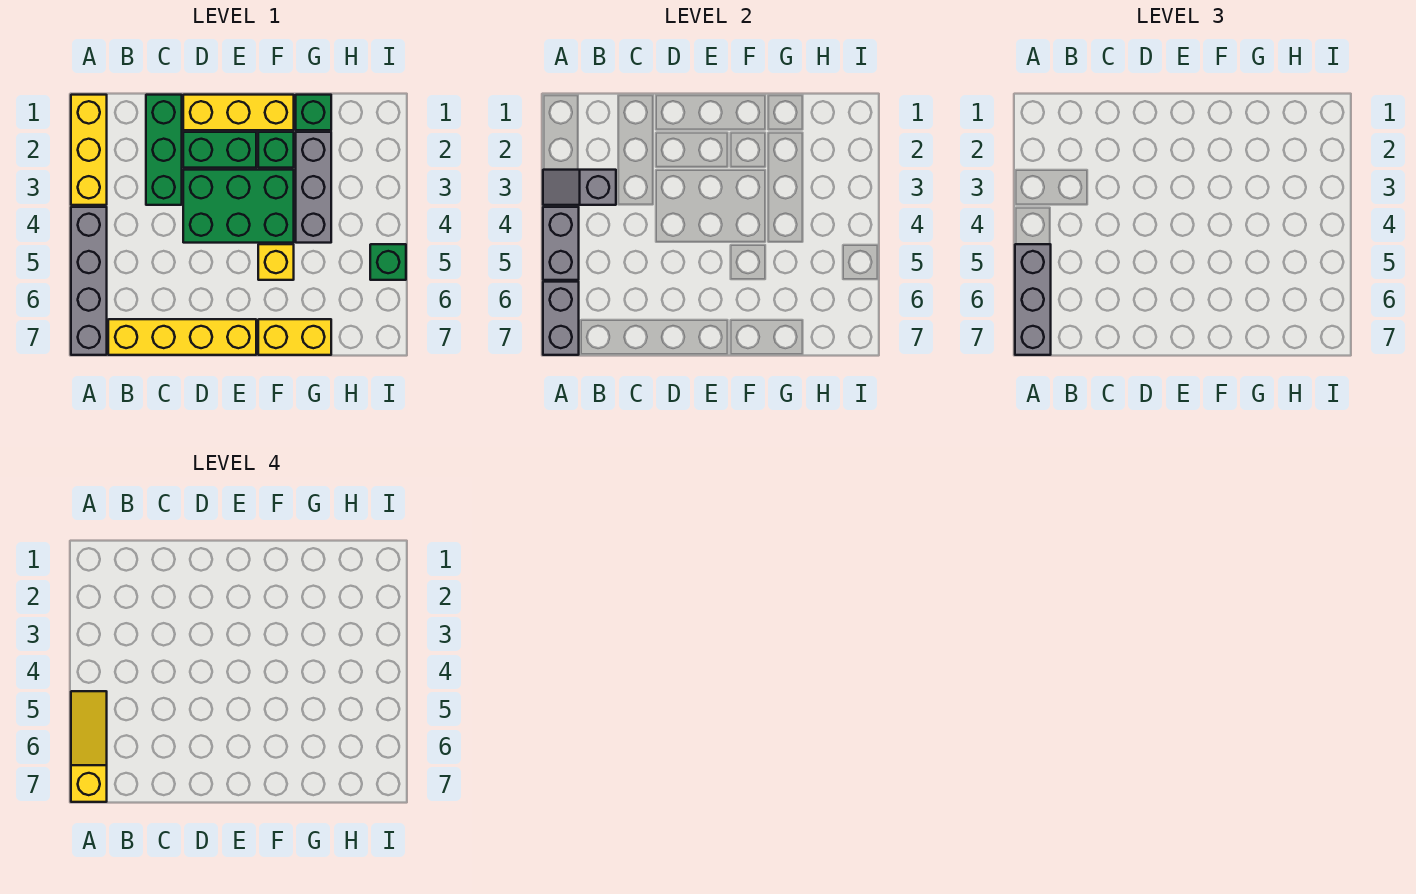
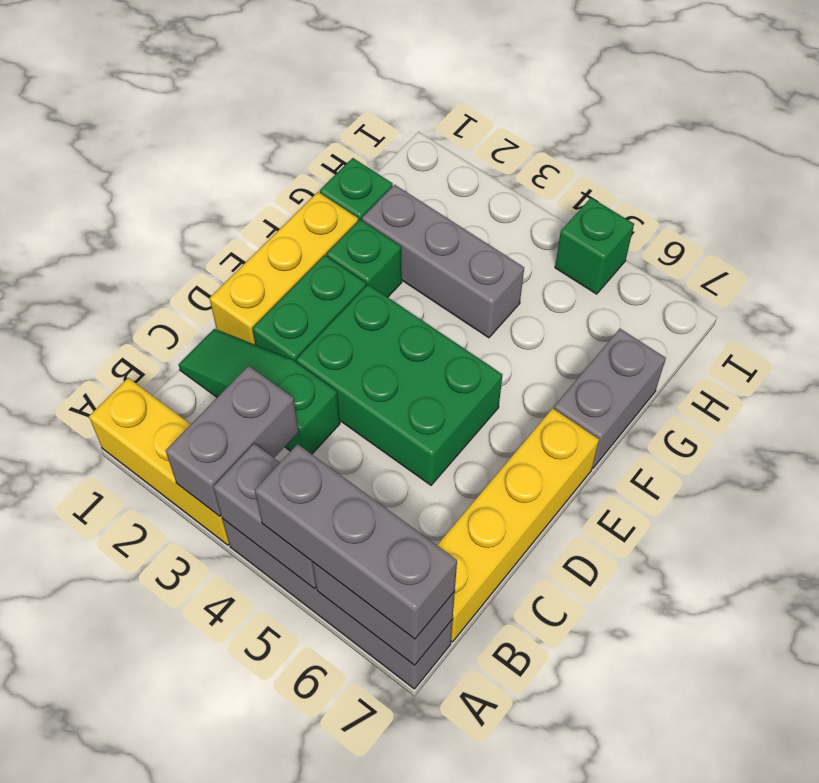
grey 1x2 slope [543,170,616,205] -> grey 1x2 brick [166,366,298,516]
yellow 1x3 slope [71,691,107,802] -> none
green 1x3 brick [146,95,182,205] -> green 1x3 slope [179,329,340,454]
green 2x3 brick [183,170,294,243] -> green 2x3 brick turned to [296,284,502,485]
yellow 1x1 brick [258,244,294,280] -> none
yellow 1x2 brick [258,319,331,355] -> grey 1x2 brick [554,329,666,468]

